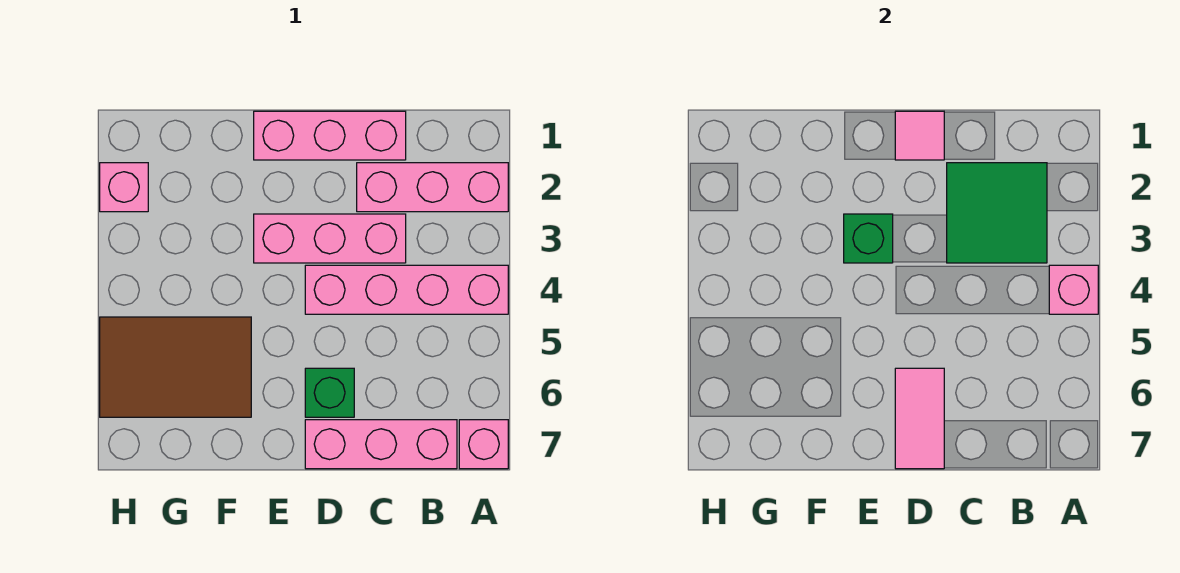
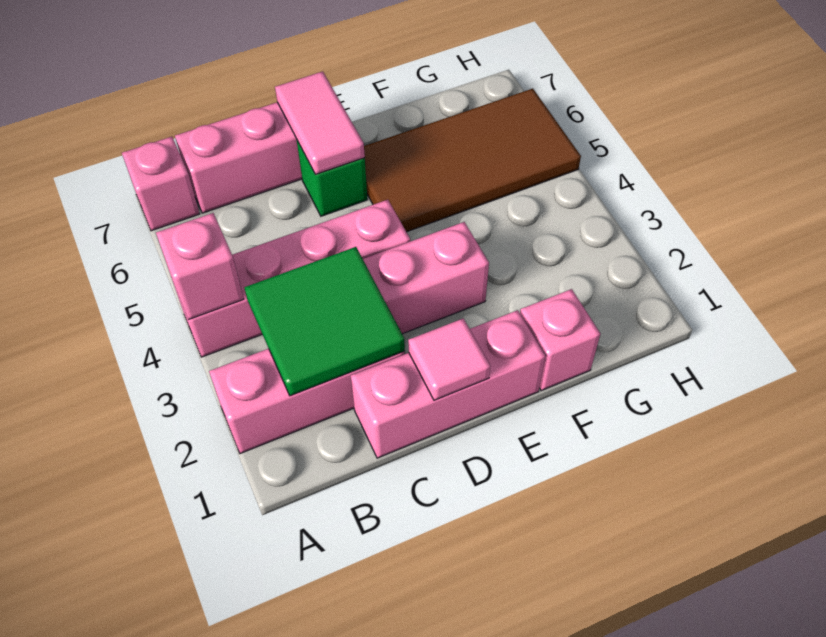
green 1x1 brick [844,214,893,263] -> none
brown 2x3 tile [100,317,251,417] -> brown 2x4 tile [364,89,581,232]
pink 1x1 brick [100,163,148,212] -> pink 1x1 brick moved to [520,289,600,391]

